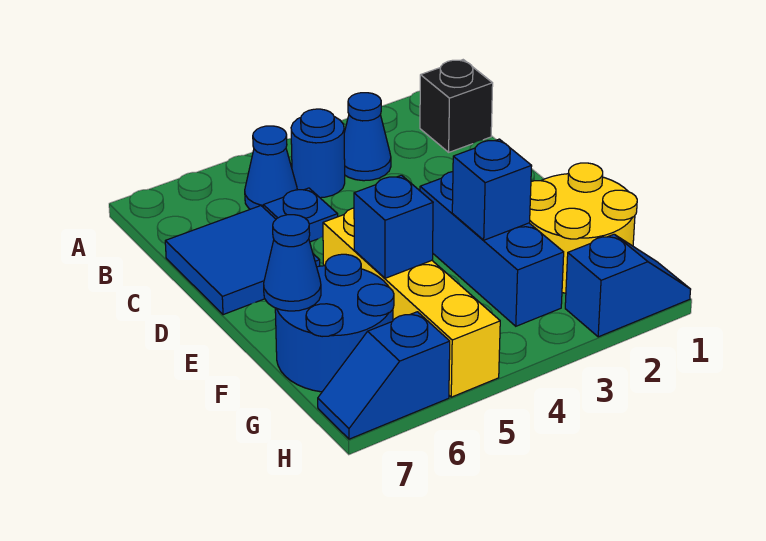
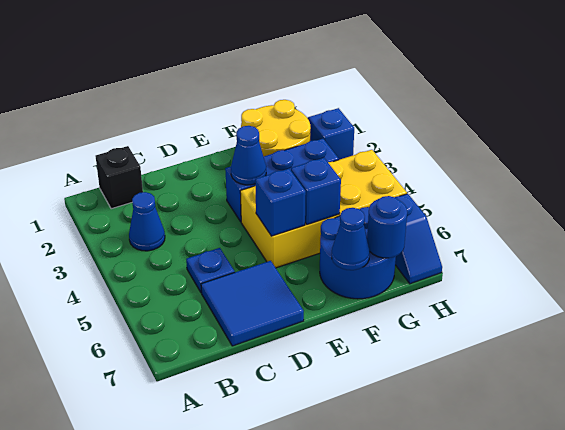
blue 1x1 round brick [291,109,345,198] -> blue 1x1 round brick moved to [367,196,407,258]
blue 1x1 cone [245,126,297,209] -> blue 1x1 cone moved to [231,126,266,185]
yellow 1x4 brick [323,208,500,397] -> yellow 2x4 brick [240,150,407,268]
blue 1x1 brick [452,139,532,240] -> blue 1x1 brick moved to [255,169,306,236]

